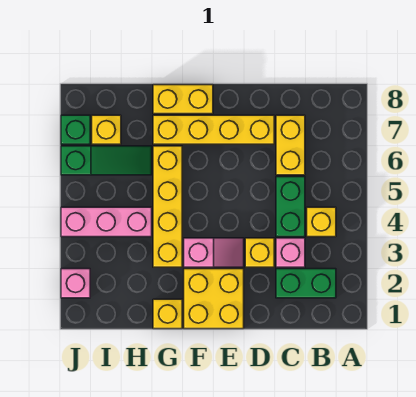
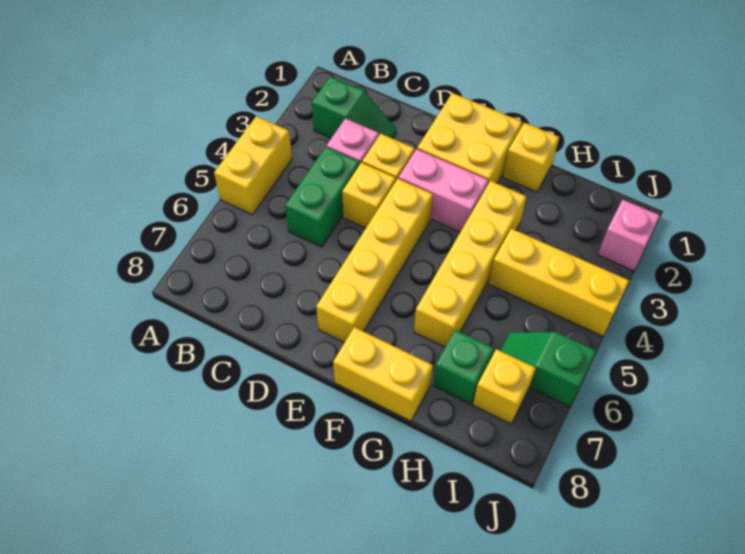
green 1x2 brick [276,269,336,298] -> green 1x2 slope [312,77,397,139]
yellow 1x1 brick [307,207,336,237] -> yellow 1x1 brick moved to [342,163,396,228]
yellow 1x2 brick [276,115,305,175] -> yellow 1x2 brick moved to [214,116,292,215]
yellow 1x4 brick [153,115,274,144] -> yellow 1x4 brick turned to [316,179,433,342]
pink 1x2 slope [184,238,244,267] -> pink 1x2 brick [399,149,488,232]
pink 1x3 brick [61,207,152,237] -> yellow 1x3 brick [489,229,629,336]
green 1x3 slope [61,146,152,175] -> green 1x2 slope [500,332,596,407]
green 1x1 brick [61,115,90,144] -> green 1x1 brick moved to [433,330,494,404]

